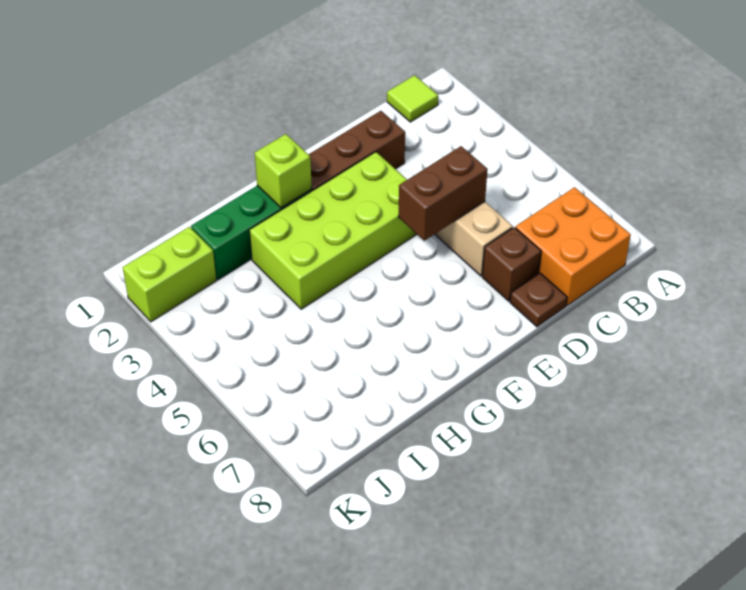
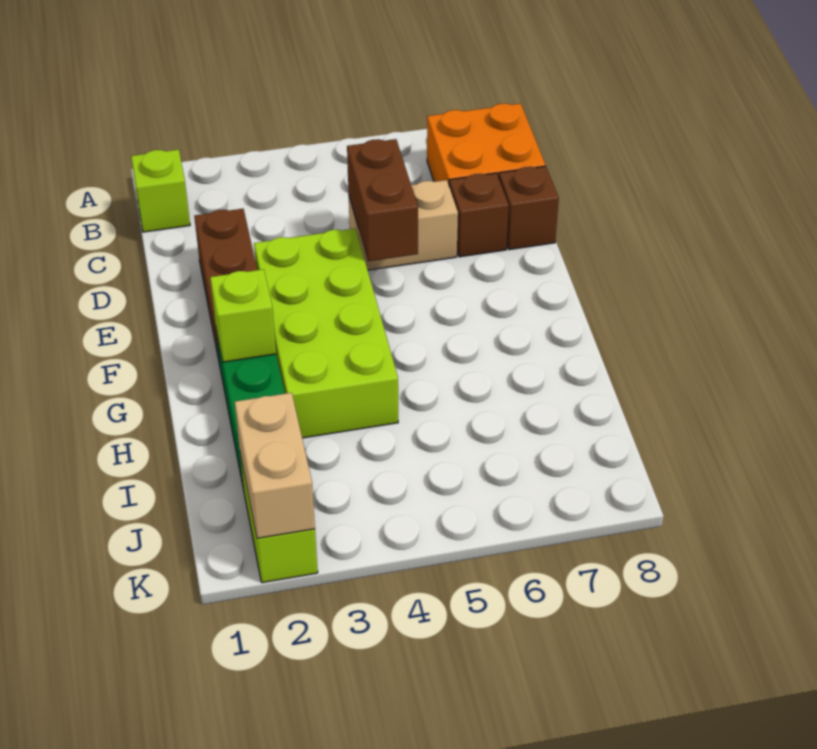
lime 1x1 tile [387,75,438,122] -> lime 1x1 brick [131,150,190,232]
brown 1x1 plate [510,273,567,327] -> brown 1x1 brick [499,166,559,250]
none -> tan 1x2 brick [235,393,315,538]

